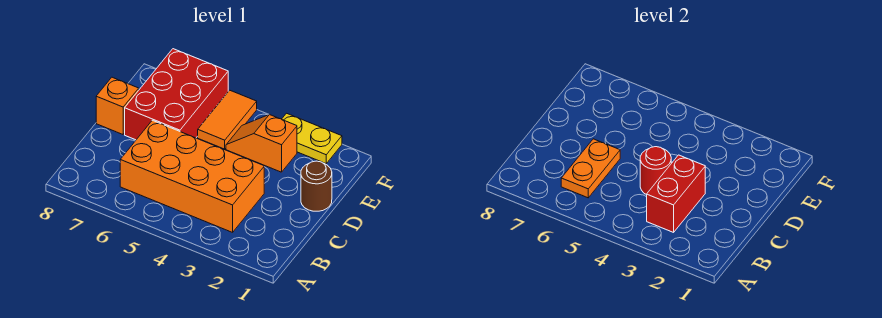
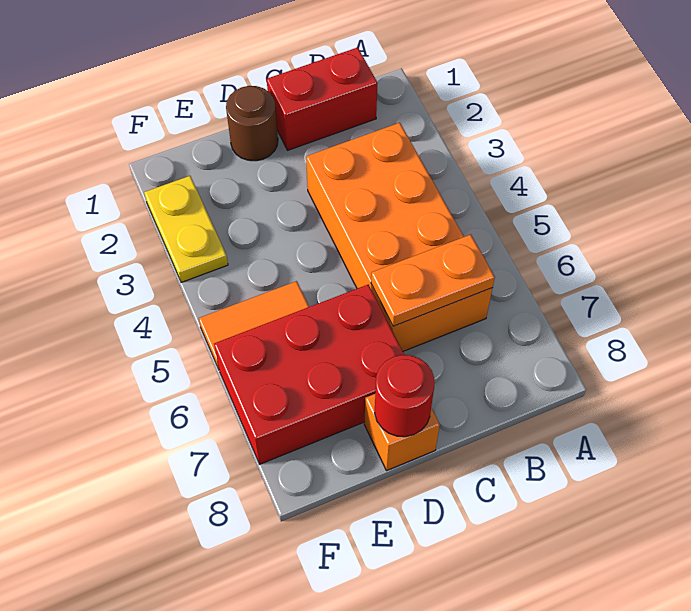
red 1x2 brick [647,155,705,232] -> red 1x2 brick moved to [267,47,377,150]
red 1x1 round brick [640,147,671,195] -> red 1x1 round brick moved to [375,355,434,437]
orange 1x2 slope [226,115,297,172] -> none

